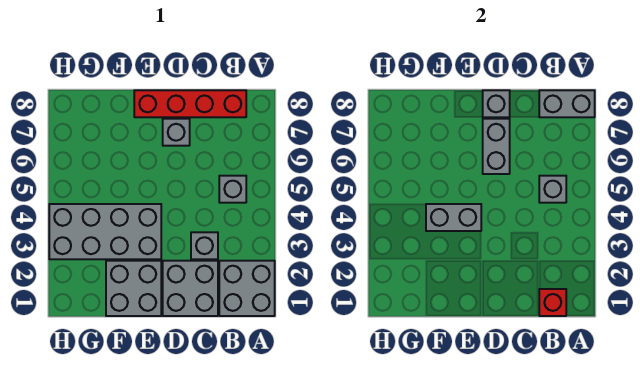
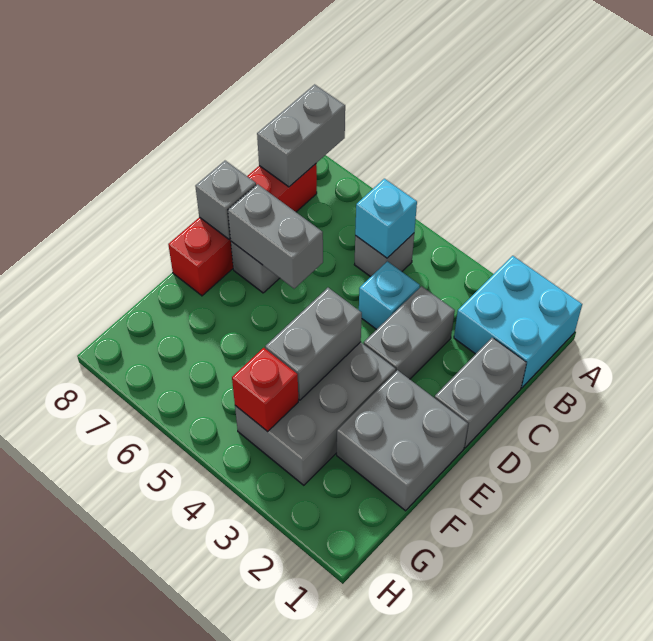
grey 2x2 brick [219,261,275,316] -> cyan 2x2 brick [454,256,582,388]
red 1x1 brick [539,289,566,316] -> red 1x1 brick moved to [232,348,298,432]
grey 1x1 brick [539,176,566,203] -> cyan 1x1 brick [355,179,417,258]
grey 2x2 brick [163,261,218,316] -> grey 1x2 brick [435,338,527,448]
grey 1x1 brick [191,232,218,259] -> grey 1x2 brick [364,286,455,379]
none -> cyan 1x1 brick [359,261,420,330]
grey 2x4 brick [49,204,161,259] -> grey 2x3 brick [235,342,396,485]

